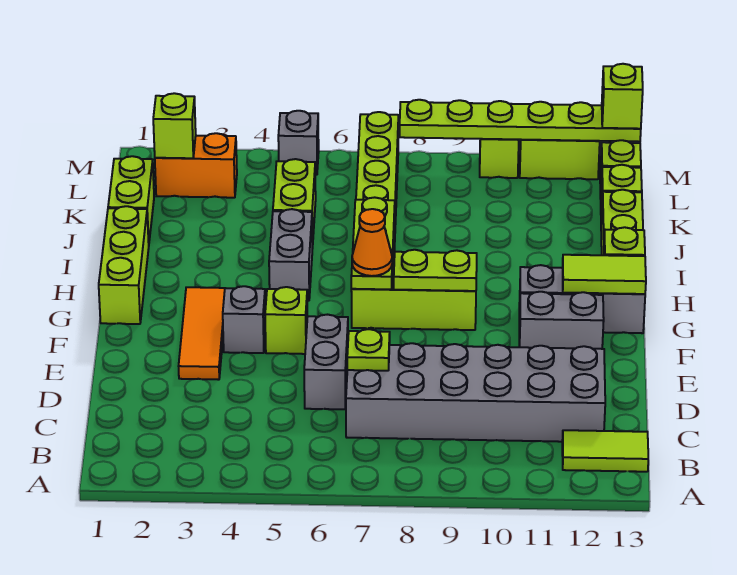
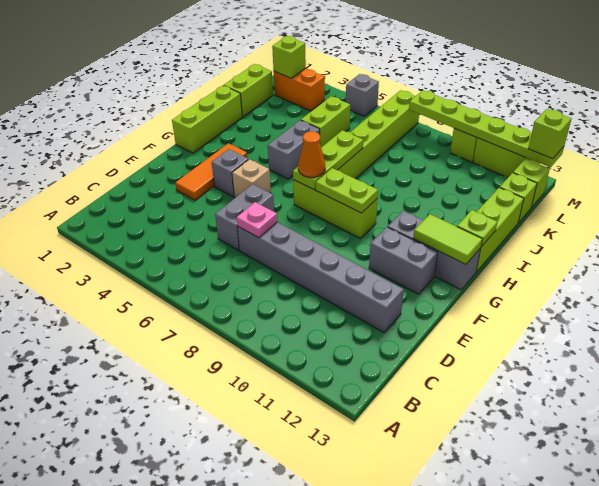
lime 1x2 tile [562,430,648,472] -> none
grey 2x6 brick [346,343,605,442] -> grey 1x6 brick [237,222,404,332]
lime 1x1 plate [347,329,390,371] -> pink 1x1 plate [236,202,277,238]
lime 1x1 brick [265,287,308,354] -> tan 1x1 brick [232,159,271,198]

